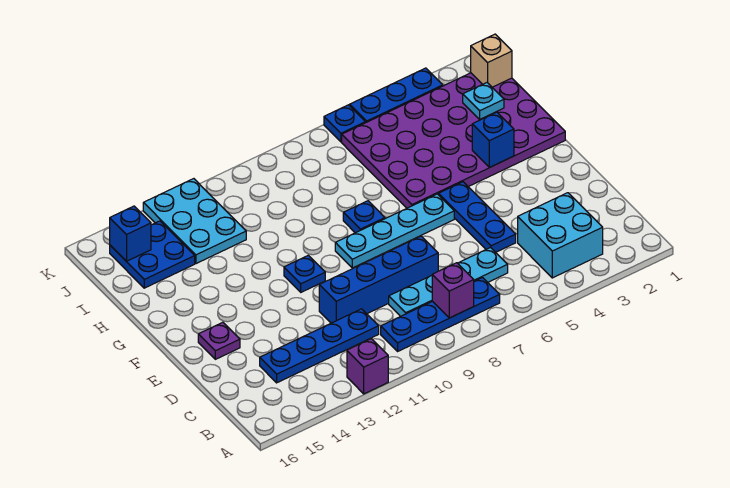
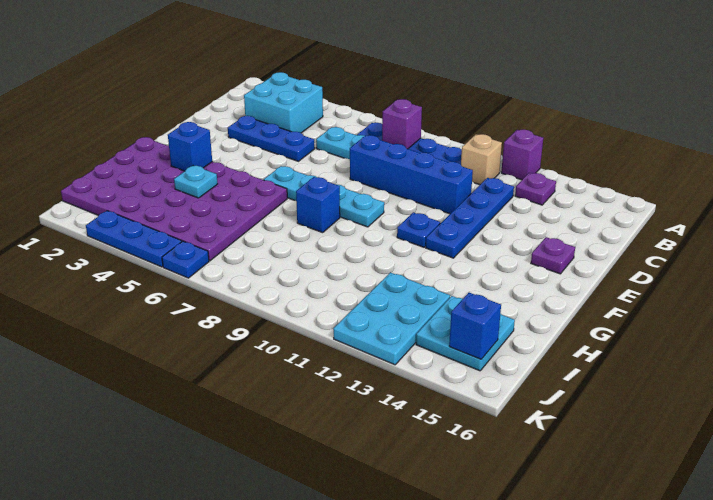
none -> purple 1x1 plate [515,173,556,205]
blue 1x4 plate [260,309,379,383] -> blue 1x4 plate turned to [426,178,514,258]
blue 1x3 plate [439,182,516,252] -> blue 1x3 plate turned to [228,116,315,161]
blue 1x1 plate [343,201,385,233] -> blue 1x1 brick [296,177,340,233]
cyan 1x1 plate [463,83,504,119] -> cyan 1x1 plate moved to [174,166,217,198]
blue 2x2 plate [110,221,195,288] -> cyan 2x2 plate [416,296,515,371]
tan 1x1 brick [471,34,512,87] -> tan 1x1 brick moved to [461,134,502,185]

